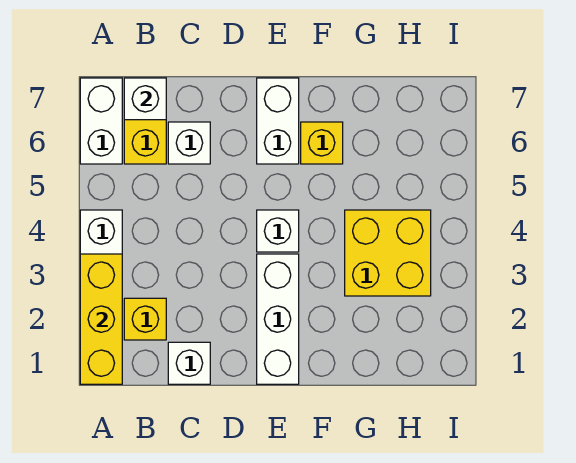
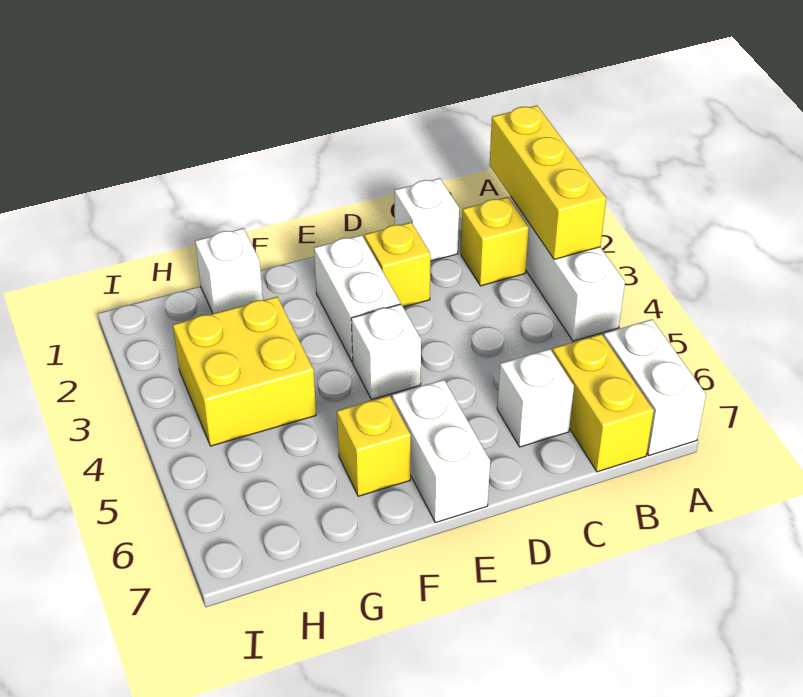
white 1x1 brick [124,78,166,120] -> white 1x1 brick moved to [195,228,263,314]
none -> yellow 1x1 brick [364,222,431,307]
white 1x3 brick [257,254,299,384] -> white 1x2 brick [314,235,400,362]

